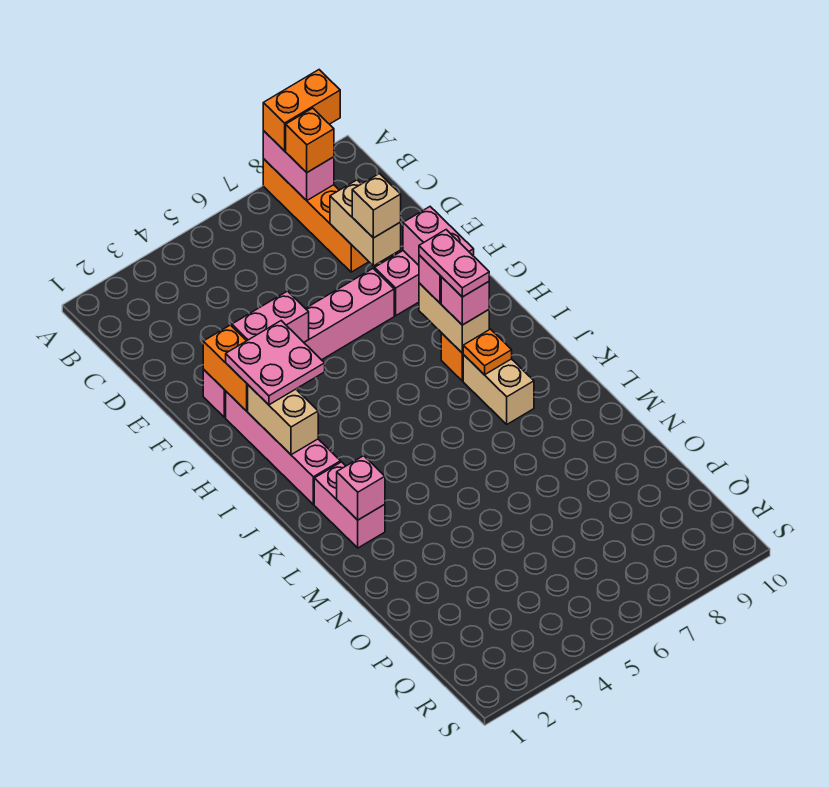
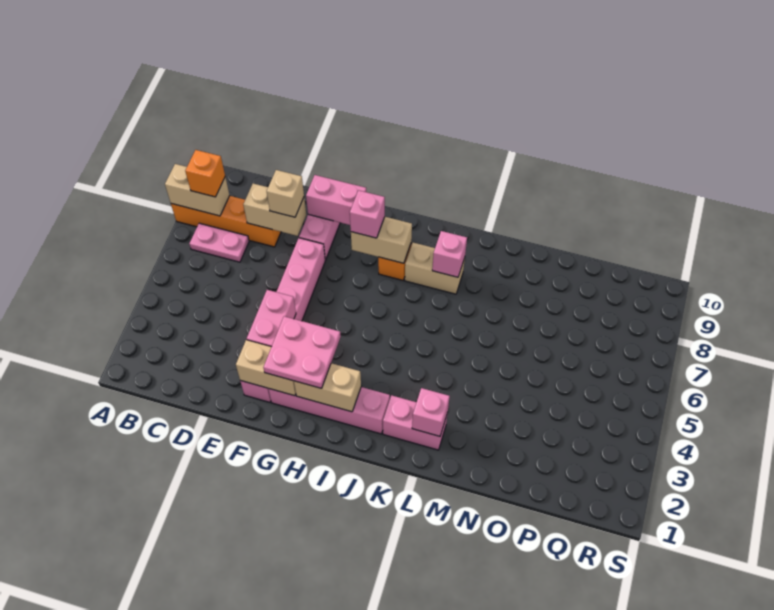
pink 1x2 brick [263,131,334,201] -> tan 1x2 brick [165,164,230,216]
orange 1x2 brick [263,70,340,151] -> none
orange 1x2 brick [203,325,248,411] -> tan 1x2 brick [236,340,296,396]
pink 1x2 plate [419,230,489,297] -> pink 1x2 plate moved to [189,223,249,262]
pink 1x1 brick [441,277,489,325] -> pink 1x1 brick moved to [432,231,467,277]
orange 1x1 plate [463,329,512,375] -> none

